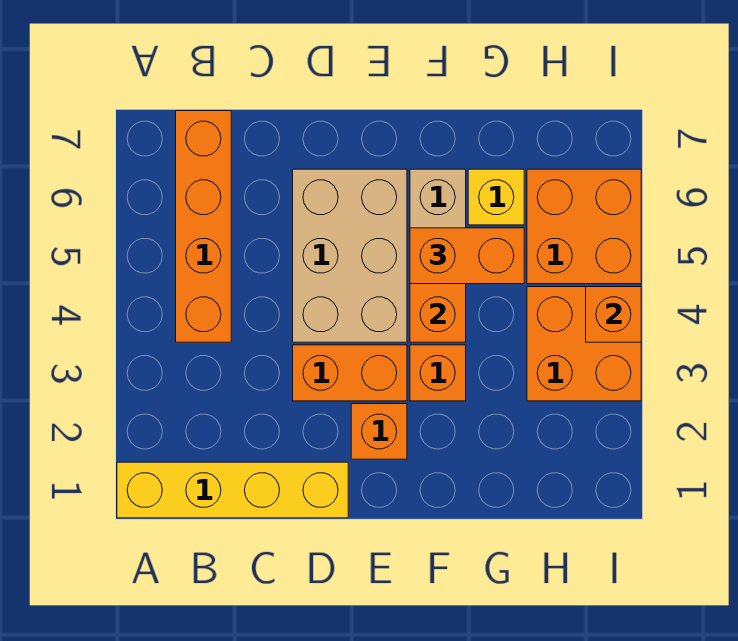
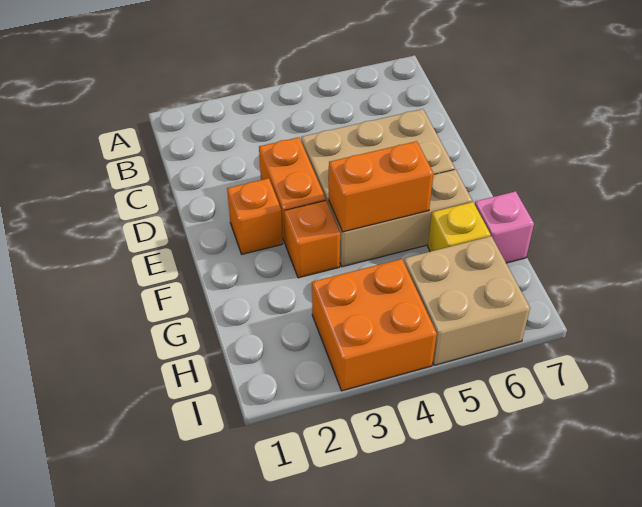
yellow 1x4 brick [117,462,348,518] -> none
orange 1x4 brick [176,111,231,342] -> none
orange 1x2 brick [410,228,524,284] -> none
none -> pink 1x1 brick [475,191,534,263]
orange 2x2 brick [527,169,641,284] -> tan 2x2 brick [404,236,530,365]
orange 1x1 brick [586,287,641,342] -> none

